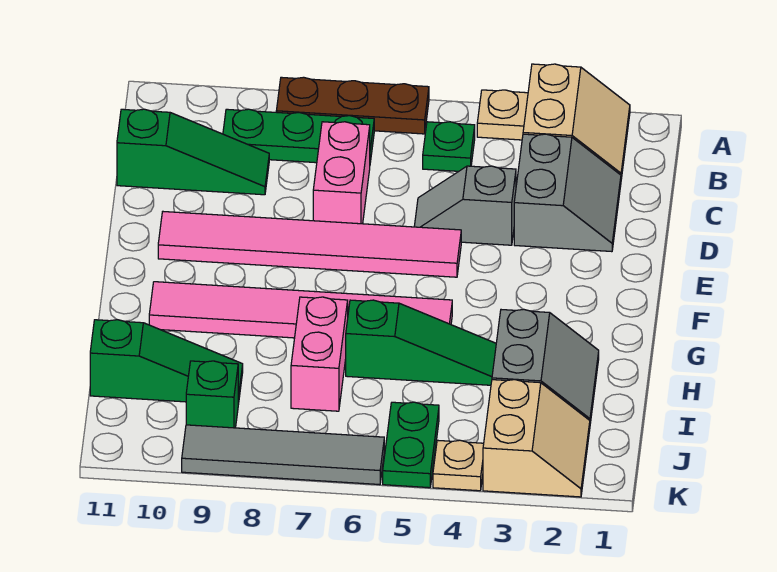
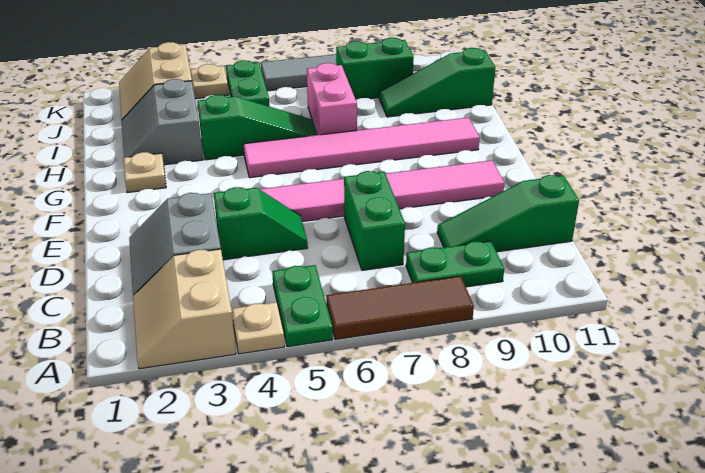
brown 1x3 plate [276,77,429,134] -> brown 1x3 tile [326,276,474,340]
green 1x1 plate [423,122,475,171] -> green 1x2 plate [272,265,333,347]
green 1x3 plate [223,109,374,163] -> green 1x2 plate [406,241,504,287]
pink 1x2 brick [313,122,370,224] -> green 1x2 brick [344,171,405,270]
grey 1x2 slope [414,166,516,245] -> green 1x2 slope [213,187,308,260]
none -> tan 1x1 plate [123,152,166,193]
green 1x3 slope [346,300,496,385] -> green 1x3 slope turned to [197,95,317,160]
green 1x1 brick [186,361,238,428] -> green 1x2 brick [336,38,414,100]

